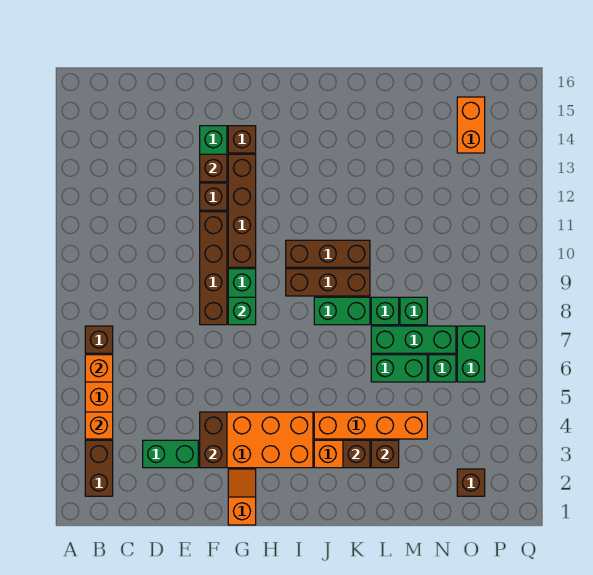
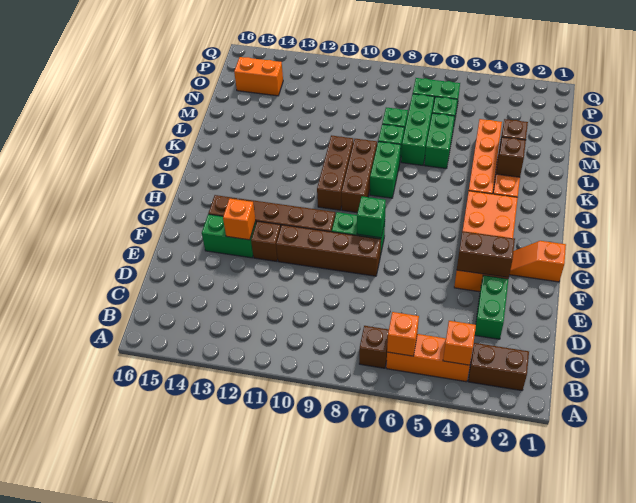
brown 1x1 brick [200,154,227,182] -> orange 1x1 brick [223,199,256,240]
brown 1x1 brick [457,469,485,496] -> none

